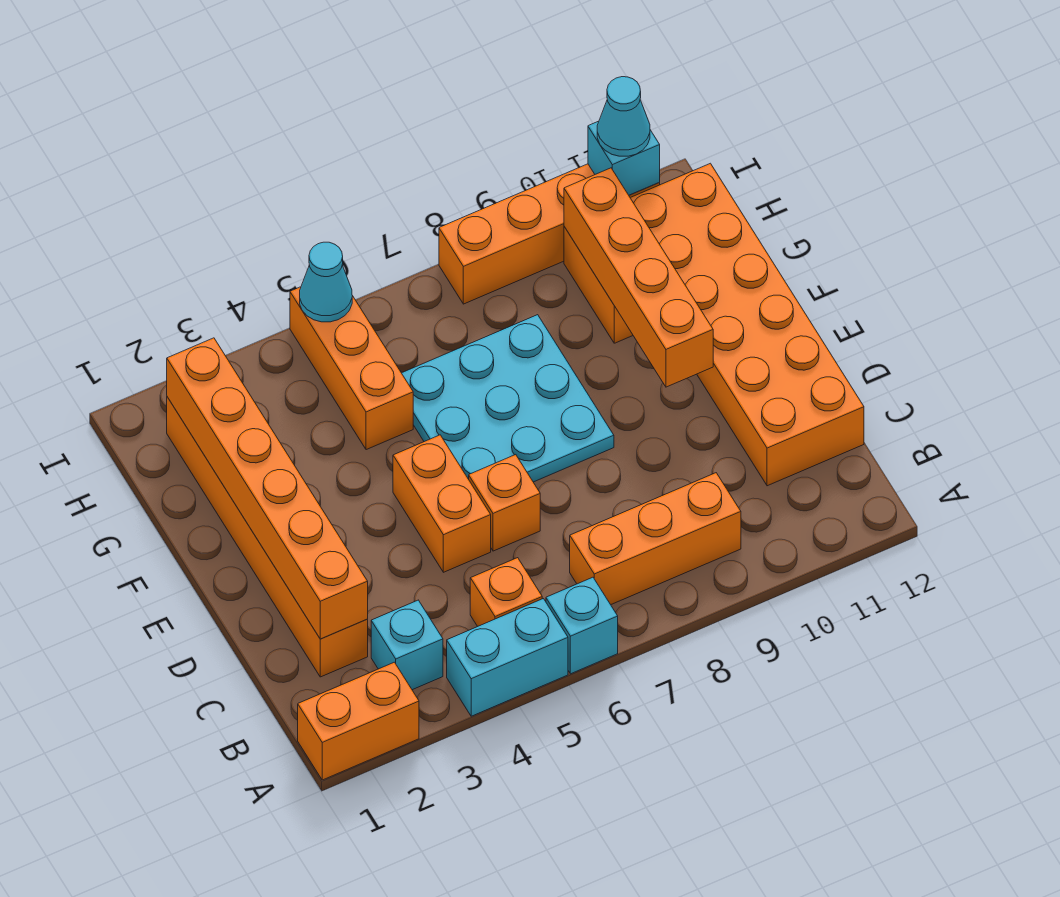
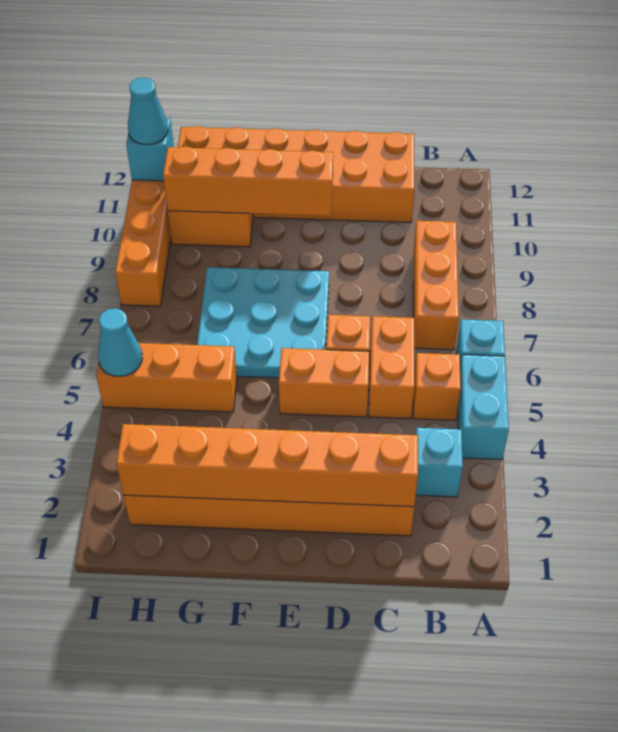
orange 1x2 brick [298,662,419,780] -> orange 1x2 brick moved to [369,316,414,419]

